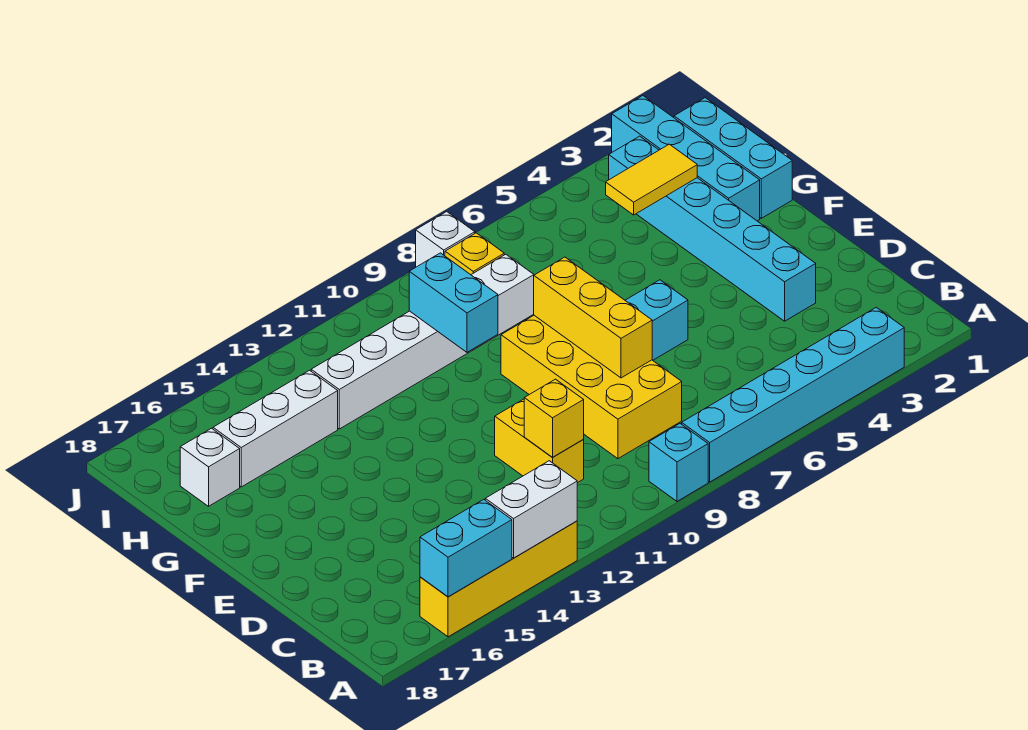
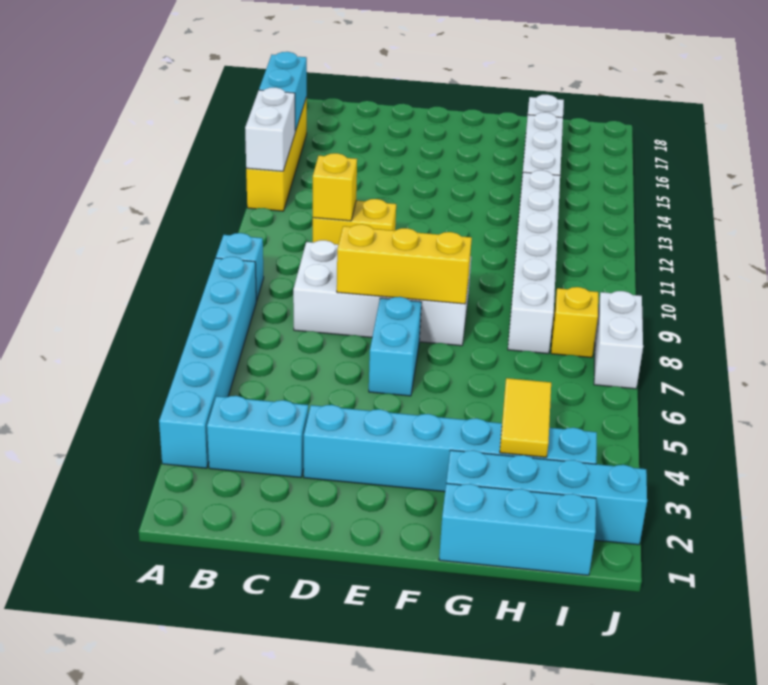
yellow 2x4 brick [501,315,682,459] -> white 2x4 brick [293,240,471,346]
cyan 1x2 brick [409,253,498,352] -> cyan 1x2 brick moved to [207,396,308,478]
white 1x1 brick [416,212,475,267] -> white 1x2 brick [594,291,643,389]

